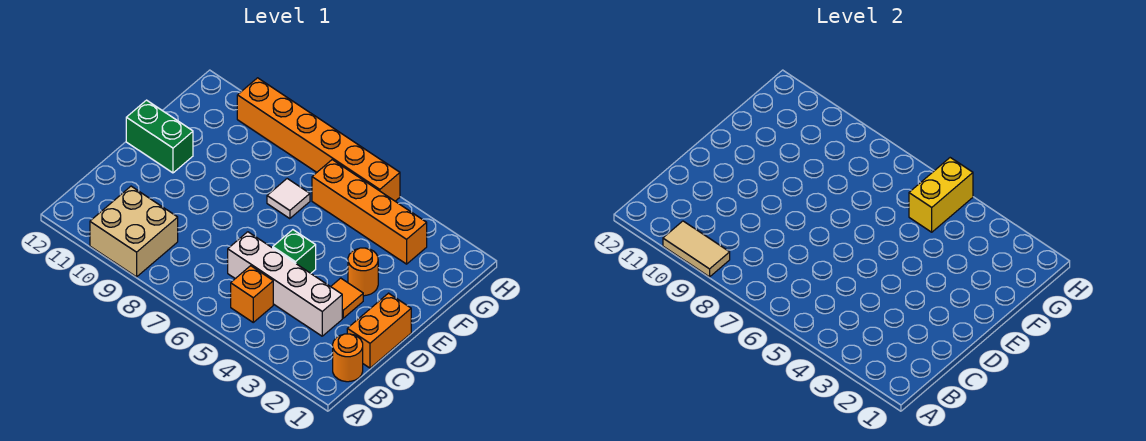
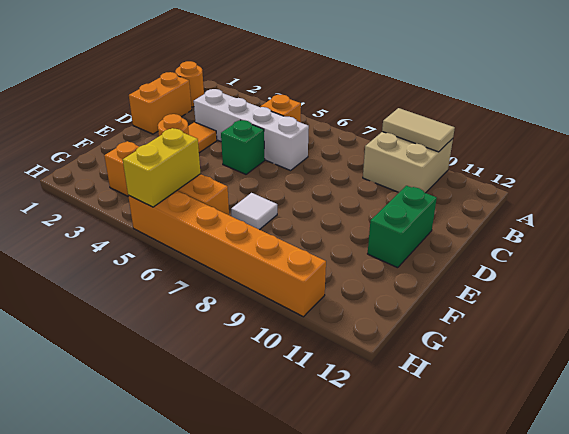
green 1x2 brick [126,100,193,173] -> green 1x2 brick turned to [368,186,437,268]

